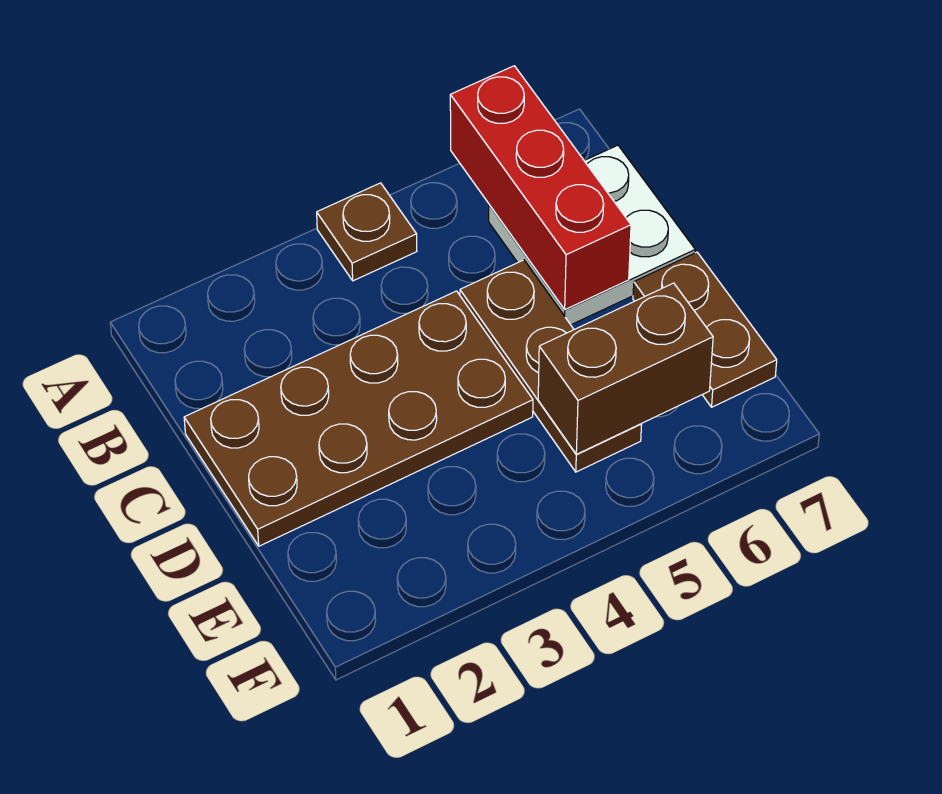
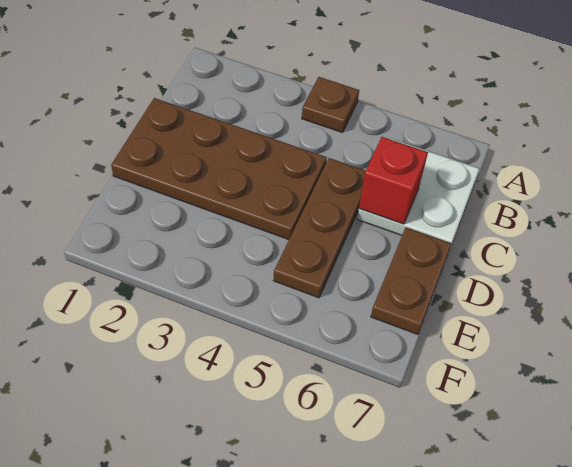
red 1x3 brick [450,66,631,309] -> red 1x1 brick [359,137,428,224]
brown 1x2 brick [538,283,713,454] -> none

